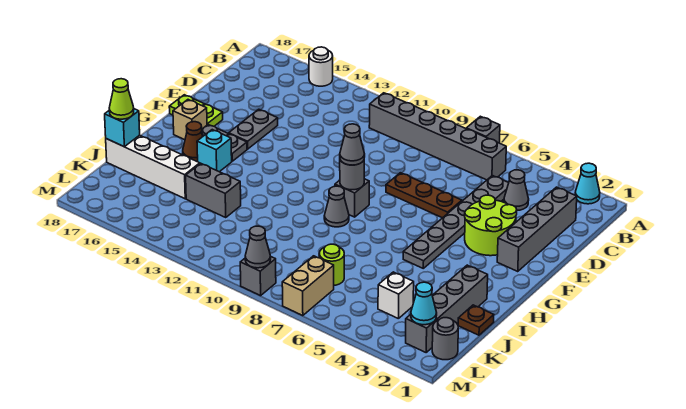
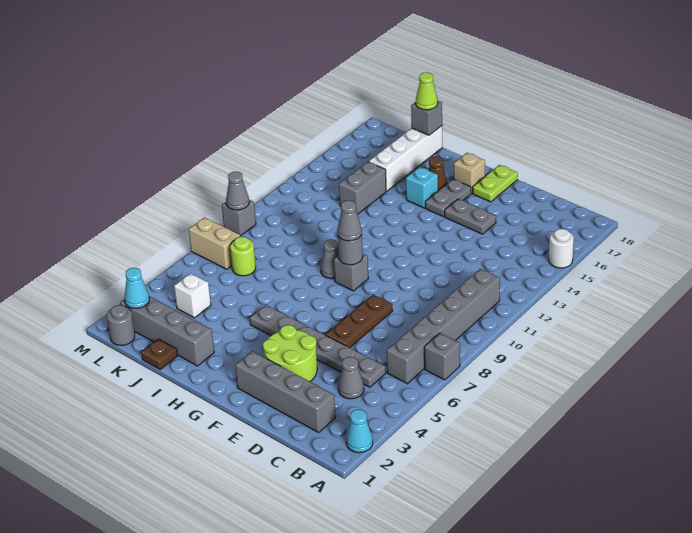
cyan 1x1 brick [105,109,140,147] -> grey 1x1 brick [411,101,442,135]

